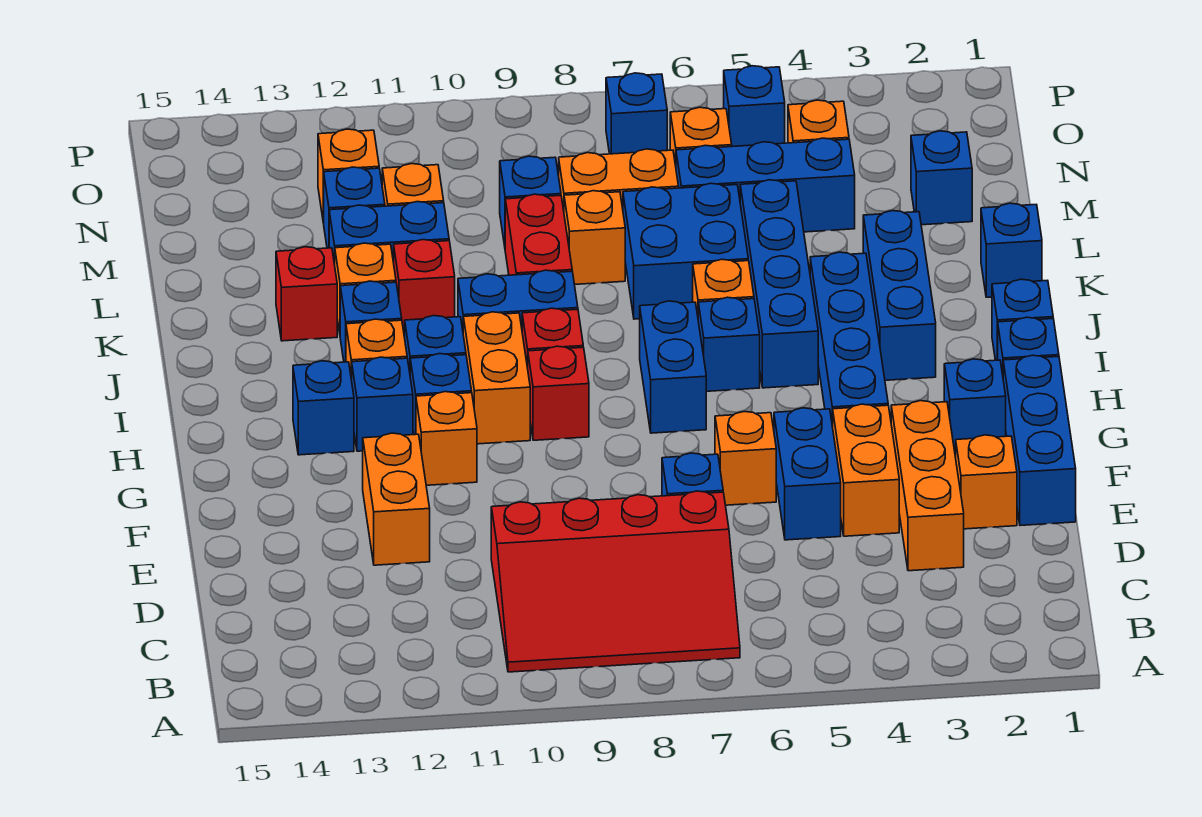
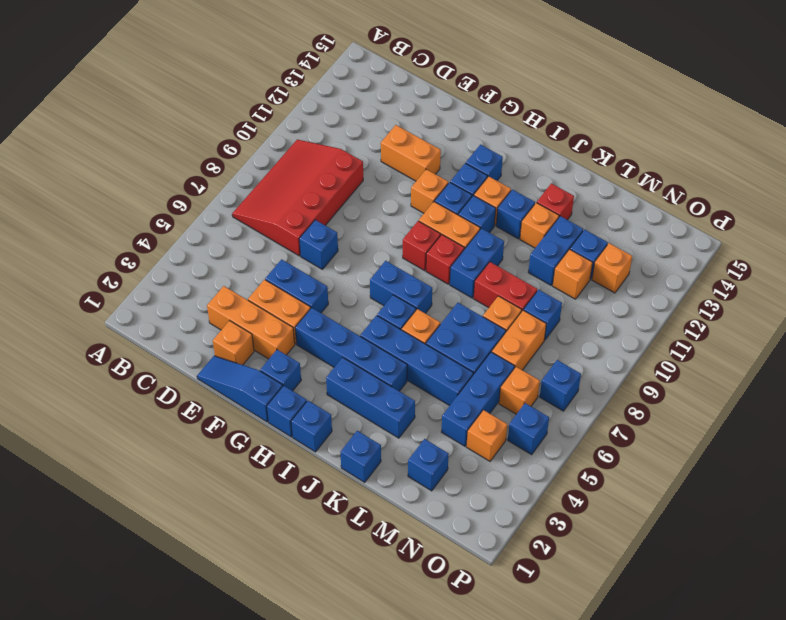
blue 1x3 brick [1003,355,1076,526] -> blue 1x3 slope [197,356,283,422]
orange 1x1 brick [715,412,776,505] -> none
red 1x1 brick [394,240,455,333] -> none

